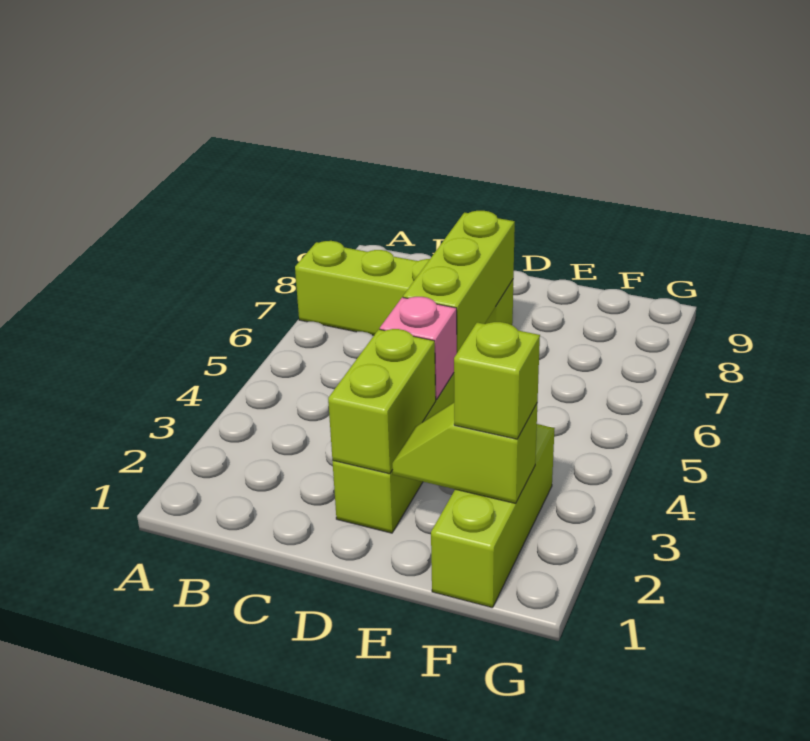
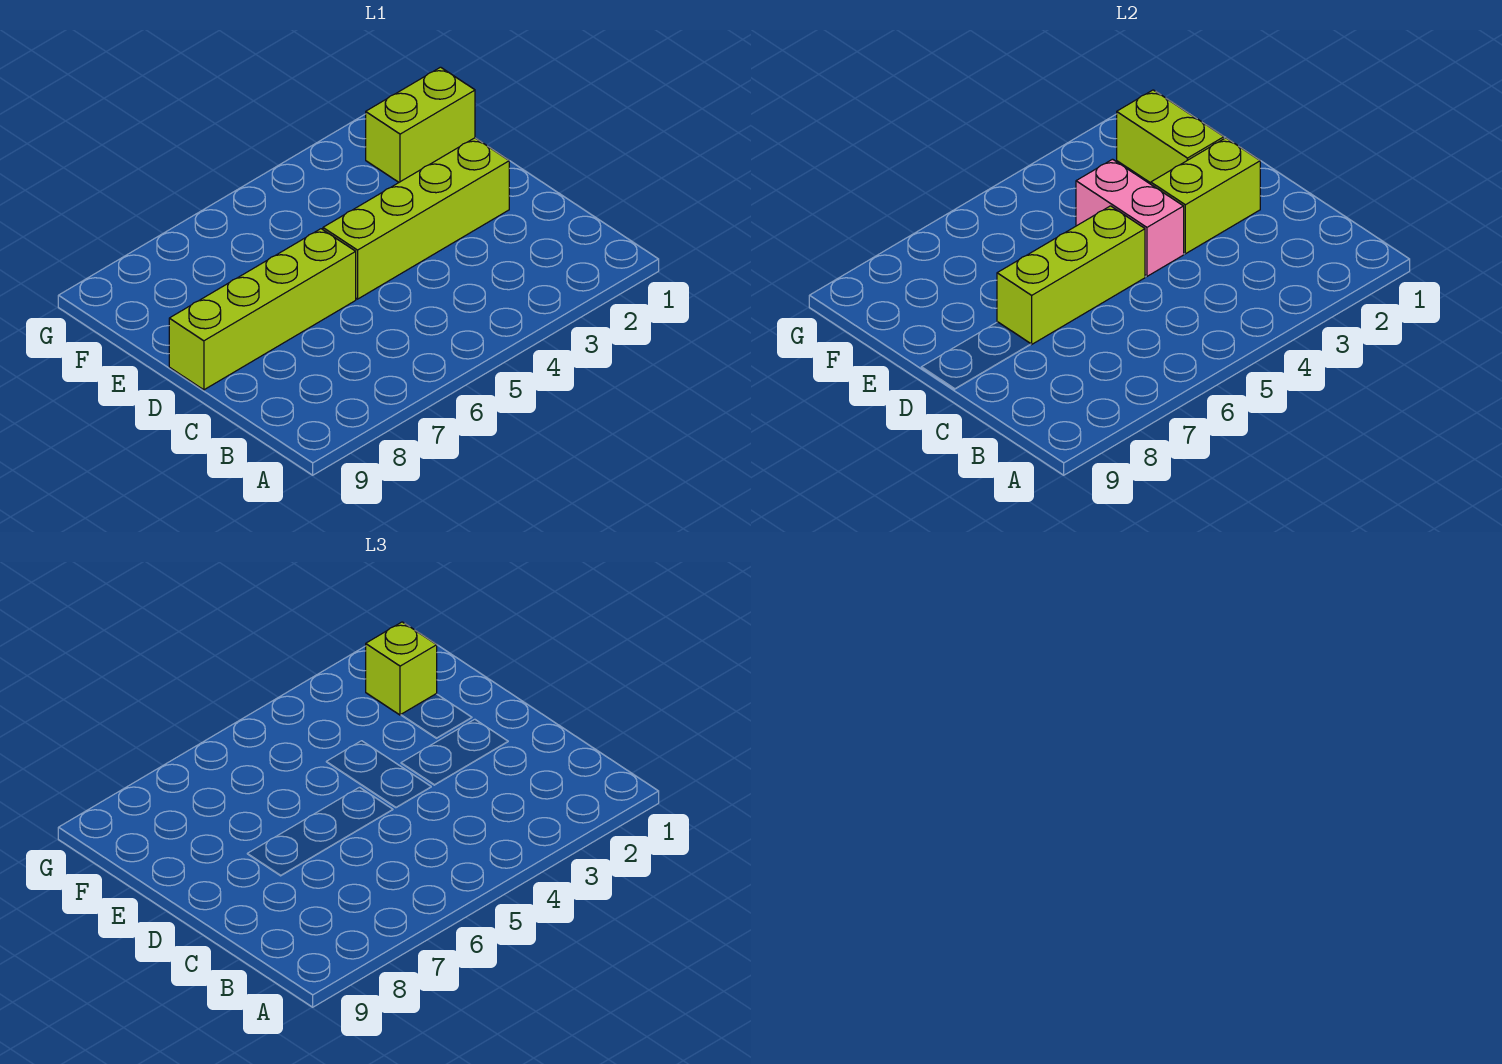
lime 1x4 brick [295,241,513,335] -> lime 1x4 brick turned to [169,229,356,390]
pink 1x1 brick [380,297,457,400] -> pink 1x2 brick [1076,159,1184,276]
lime 1x2 slope [392,403,537,503] -> lime 1x2 brick [1117,90,1224,183]
lime 1x3 brick [431,424,555,608] -> lime 1x2 brick [366,67,475,182]

